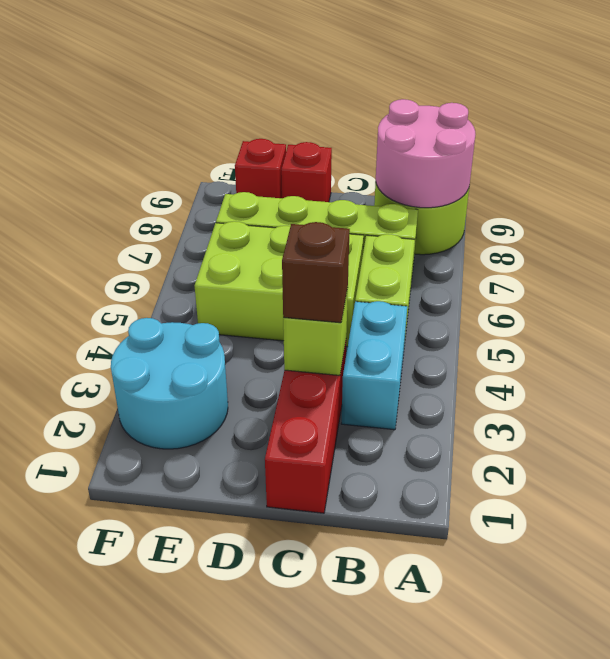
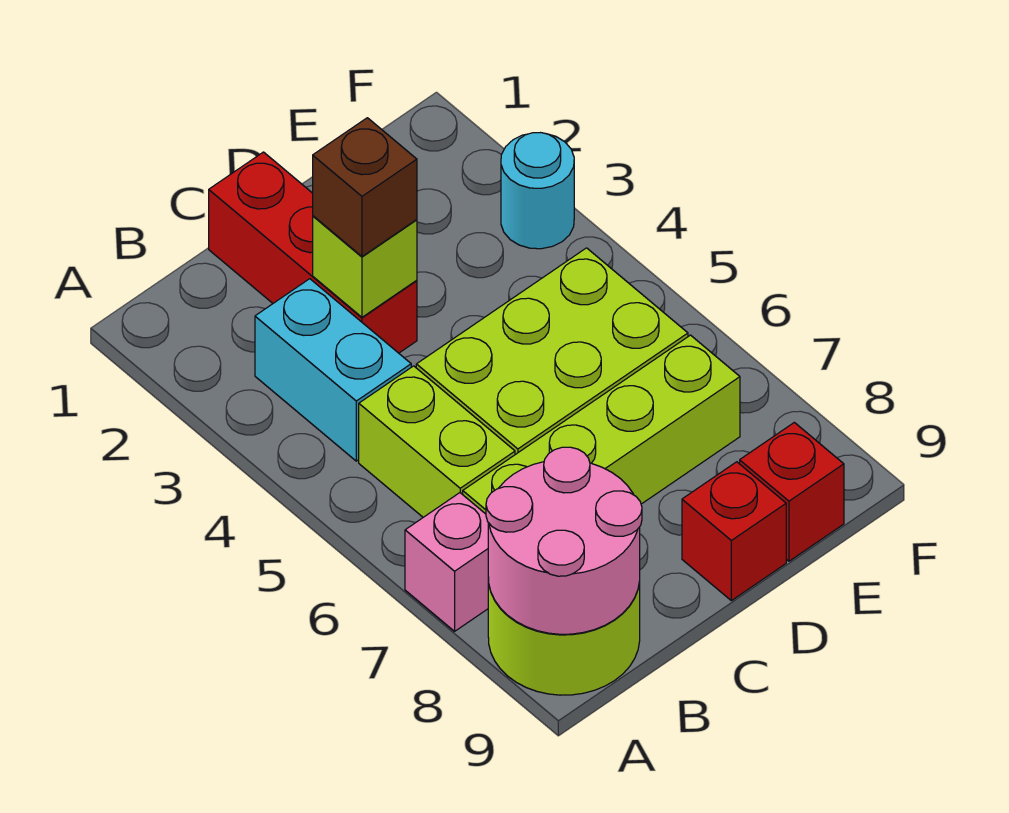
none -> pink 1x1 brick [405,493,488,631]
cyan 2x2 round brick [111,318,228,449] -> cyan 1x1 round brick [501,133,574,249]

